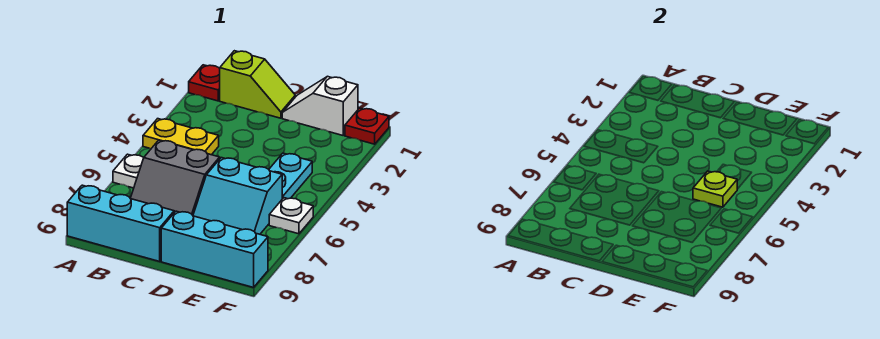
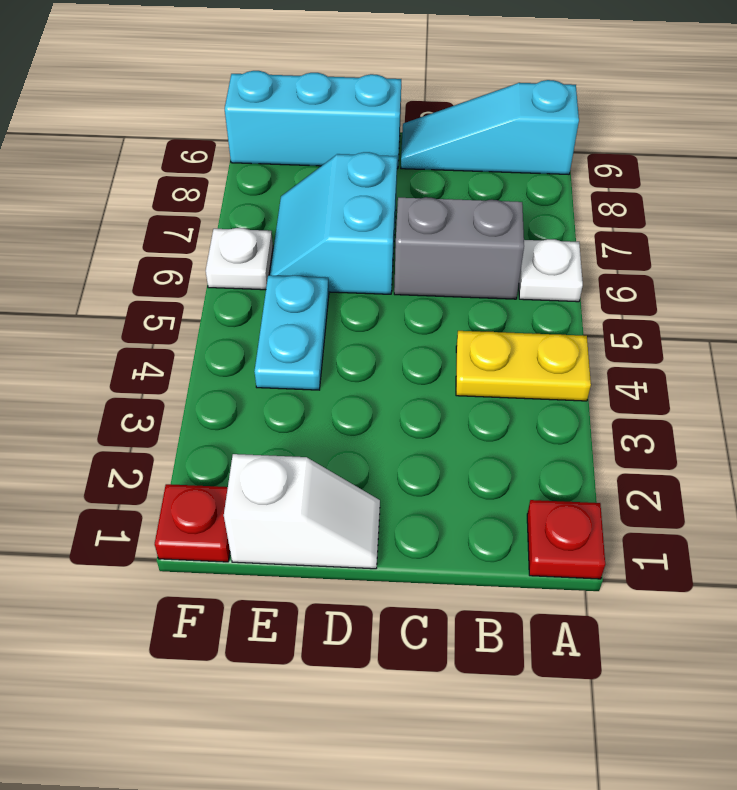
cyan 1x3 brick [67,185,174,261] -> cyan 1x3 slope [401,80,579,174]
lime 1x2 slope [220,51,295,118] -> none
cyan 2x2 slope [193,158,282,234] -> cyan 2x2 slope turned to [270,152,397,294]
lime 1x1 plate [693,171,737,207] -> none

